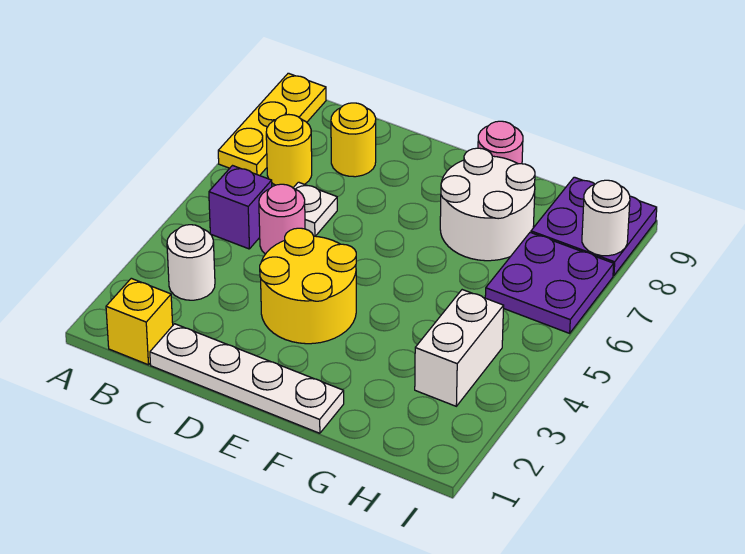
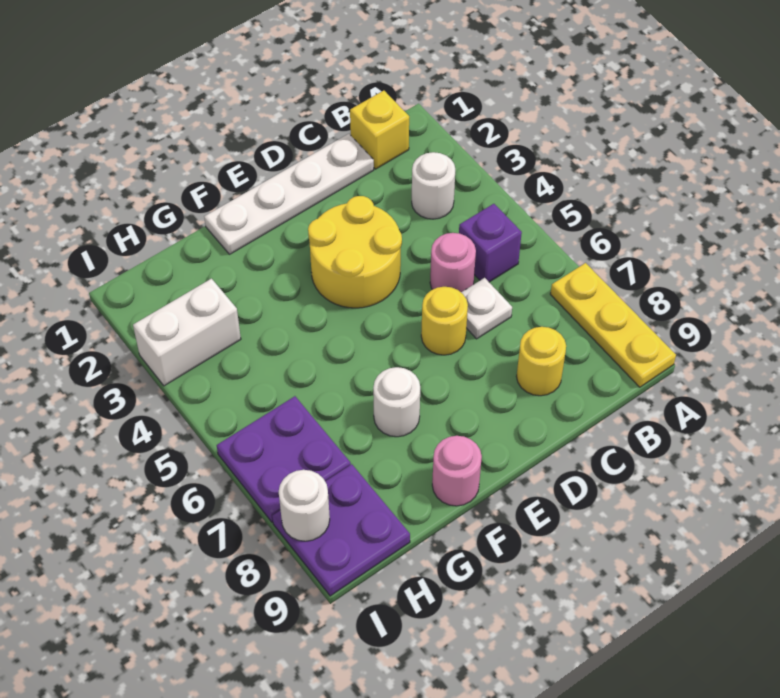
yellow 1x1 round brick [266,114,312,188] -> yellow 1x1 round brick moved to [421,287,468,355]
white 2x2 round brick [440,148,535,261] -> white 1x1 round brick [373,367,420,437]
white 1x2 brick [415,290,504,406] -> white 1x2 brick turned to [133,279,241,386]

